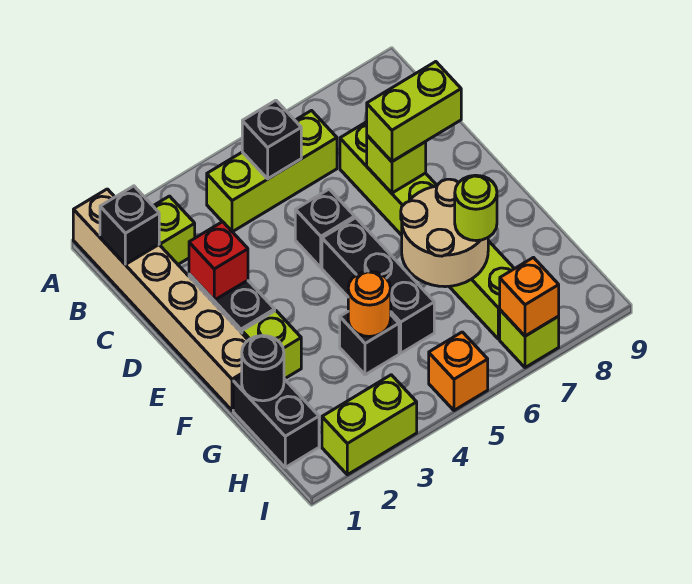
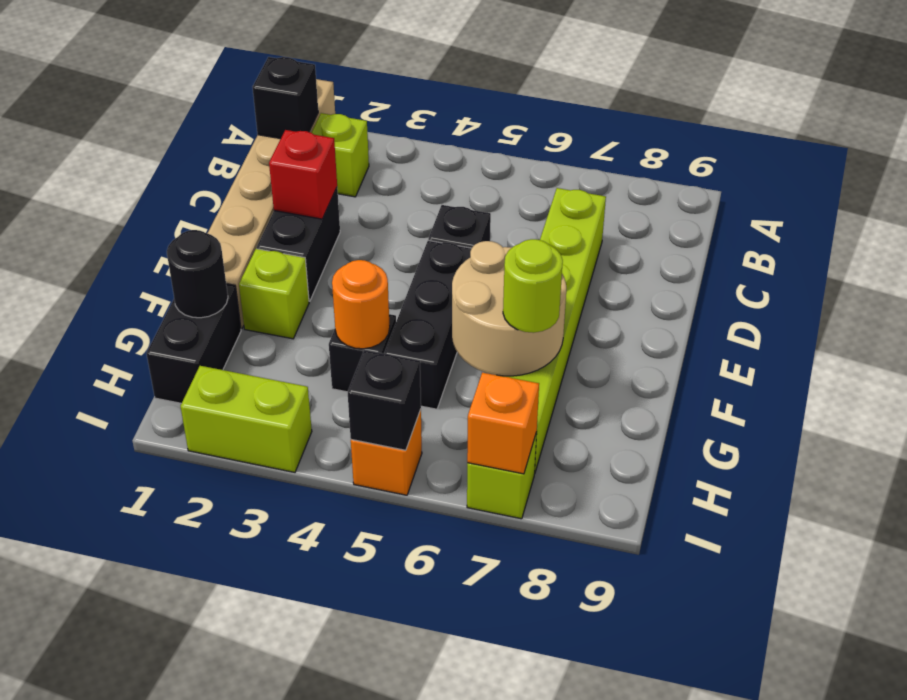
lime 1x3 brick [207,111,337,232] -> none
black 1x1 brick [242,100,301,179] -> black 1x1 brick moved to [348,350,421,450]
lime 1x1 brick [367,136,426,193] -> none
lime 1x2 brick [367,62,461,161] -> none

